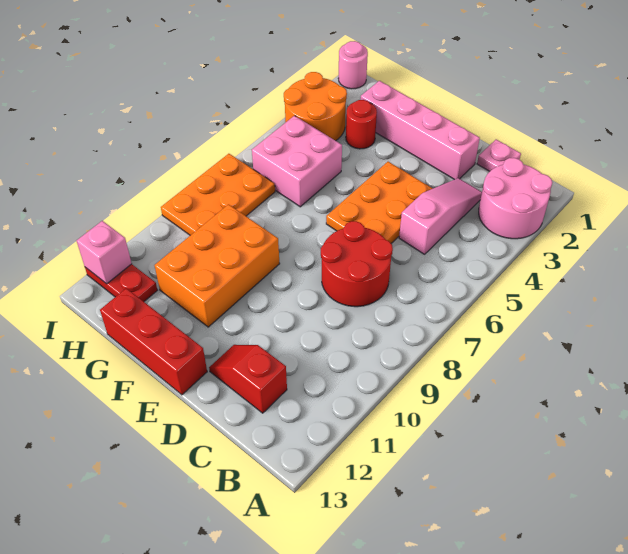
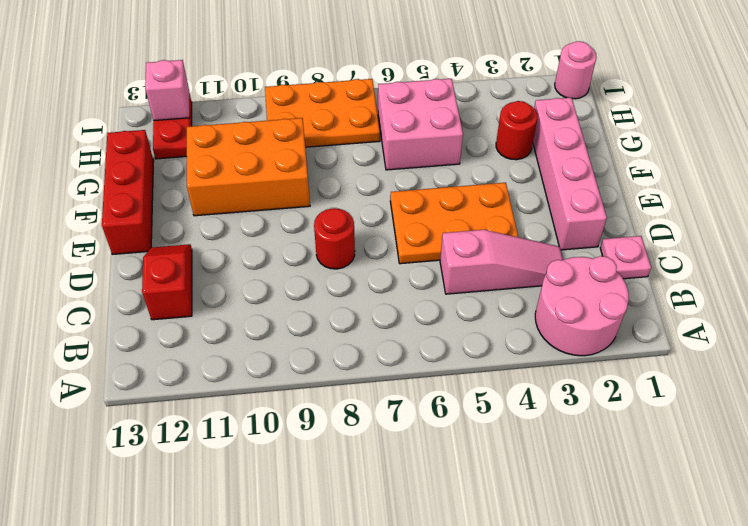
red 2x2 round brick [321,221,393,307] -> red 1x1 round brick [314,208,355,269]
orange 2x2 round brick [284,72,347,141] -> none

